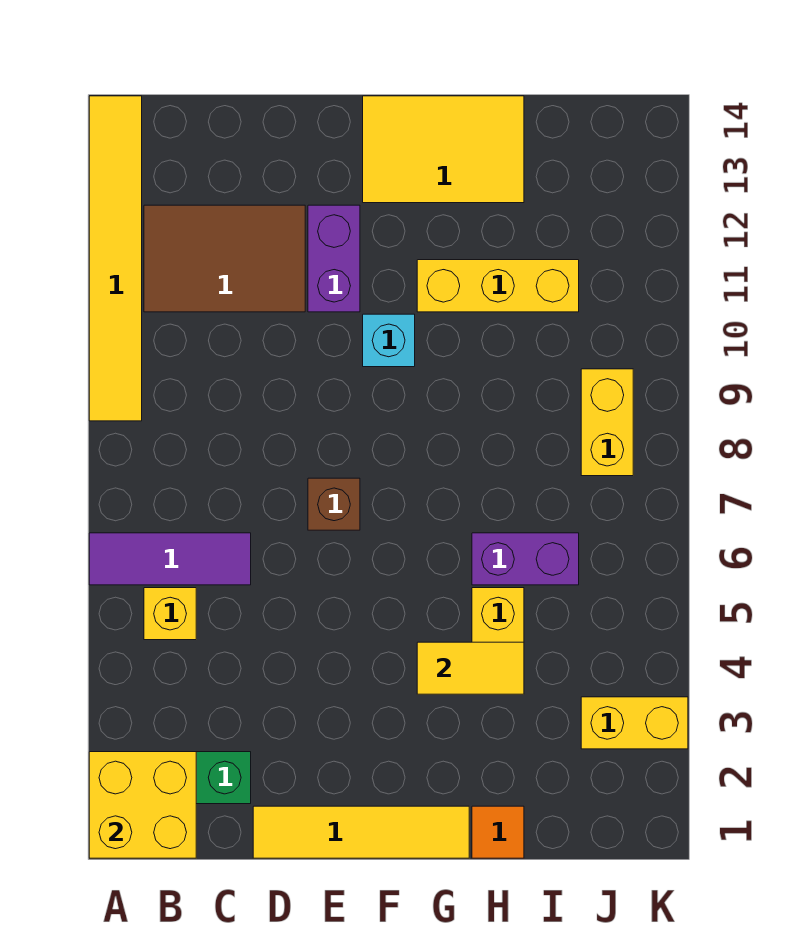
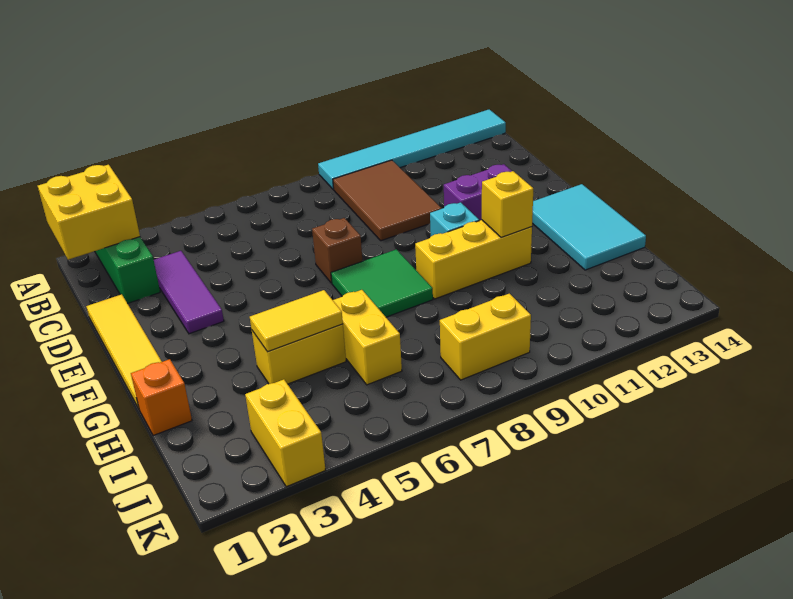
purple 1x3 tile [89,533,251,585] -> purple 1x3 tile moved to [154,251,224,334]
yellow 1x6 tile [89,96,142,421] -> cyan 1x6 tile [318,109,506,189]
yellow 1x1 brick [144,588,196,640] -> yellow 1x1 brick moved to [482,171,533,237]
brown 2x3 tile [144,205,305,312] -> brown 2x3 tile moved to [333,160,442,241]
none -> green 2x2 tile [331,249,433,317]
yellow 2x3 tile [363,96,524,203] -> cyan 2x3 tile [532,184,646,270]
yellow 1x2 tile [417,642,524,694] -> yellow 1x2 tile turned to [250,290,343,352]
yellow 1x3 brick [417,260,579,312] -> yellow 1x3 brick turned to [415,220,532,299]
orange 1x1 tile [472,806,524,858] -> orange 1x1 brick [131,359,192,436]
purple 1x2 brick [472,533,579,585] -> yellow 1x2 brick [333,290,402,385]

